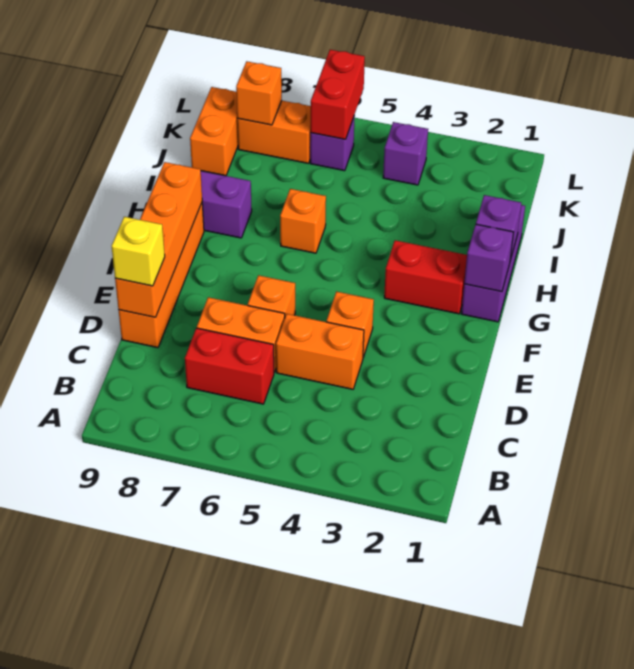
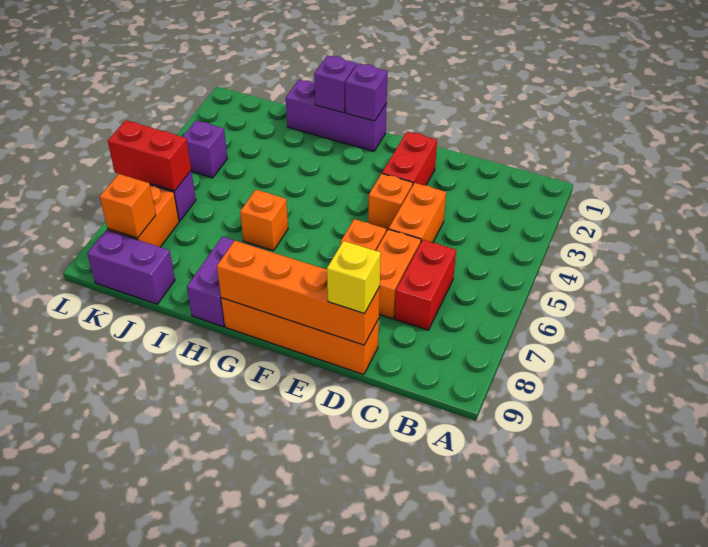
red 1x2 brick [384,240,467,314] -> red 1x2 brick moved to [382,132,437,185]
orange 1x2 brick [190,87,238,176] -> purple 1x2 brick [87,230,175,304]

